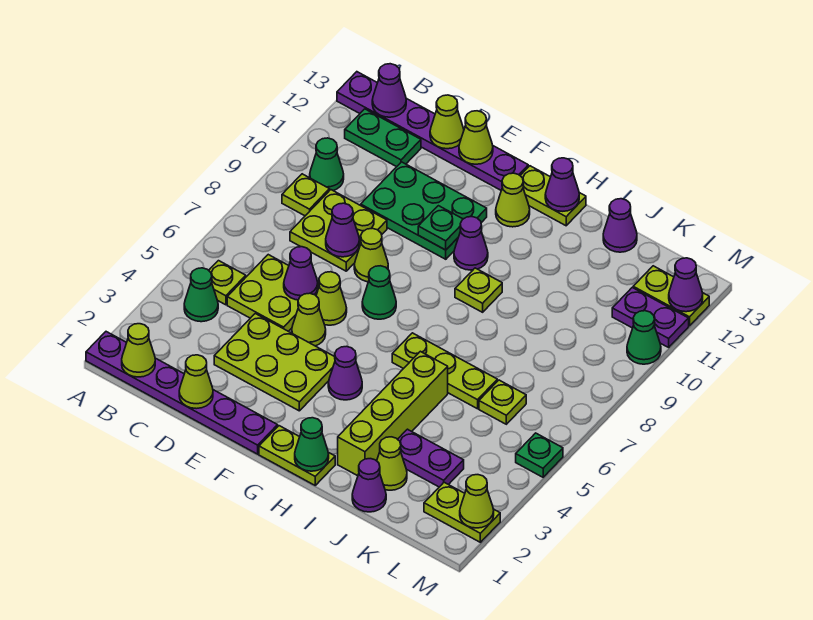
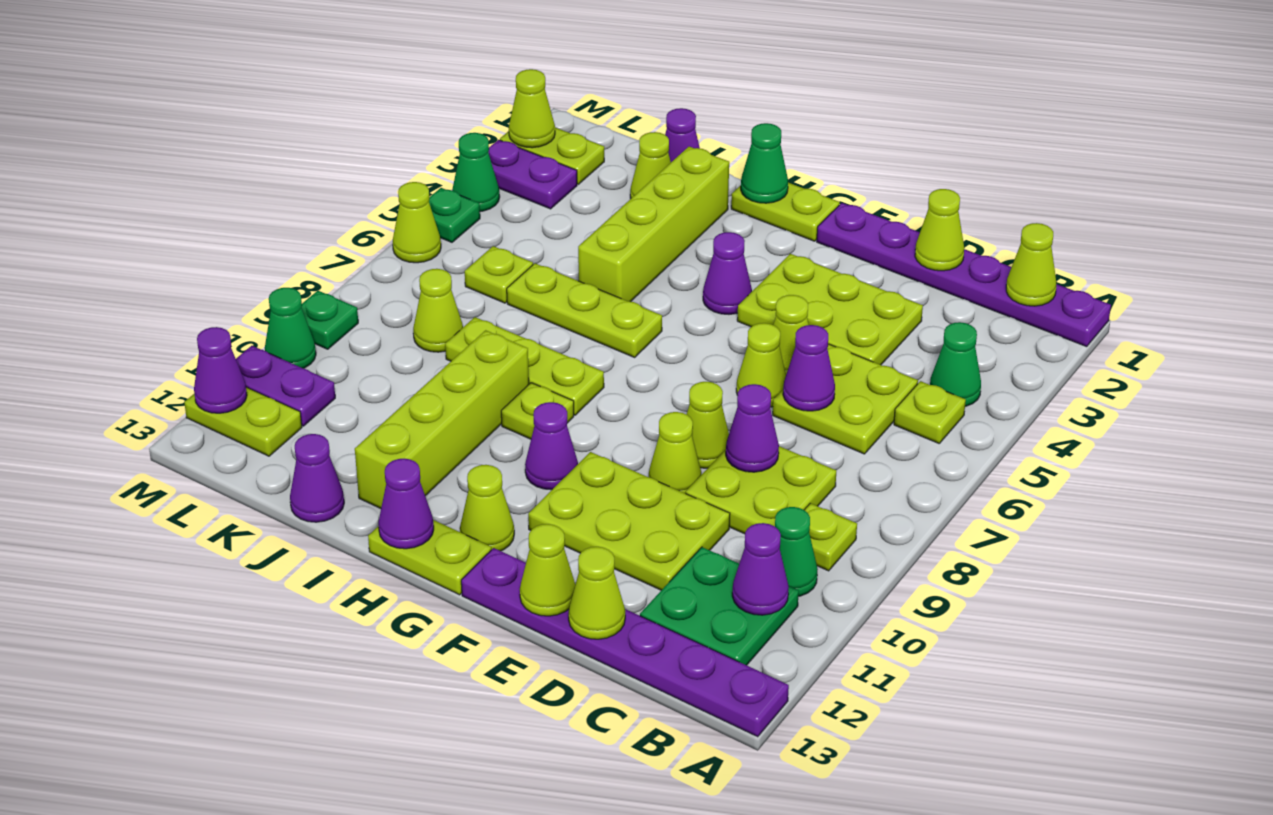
green 1x2 plate [345,109,421,167] -> green 2x2 plate [640,547,799,665]
purple 1x1 cone [372,64,406,117] -> purple 1x1 cone moved to [732,523,789,615]
green 2x3 plate [361,162,487,259] -> lime 2x3 plate [528,452,730,590]
none -> lime 1x1 cone [649,412,702,493]
green 1x1 cone [362,266,396,319] -> green 1x1 cone moved to [452,133,500,211]
green 1x1 plate [418,206,463,250] -> green 1x1 plate moved to [302,291,358,349]
none -> lime 1x3 plate [445,317,604,415]
none -> lime 1x4 brick [355,330,529,509]
purple 1x2 plate [398,429,464,487] -> purple 1x2 plate moved to [488,140,577,209]
none -> lime 1x1 cone [413,269,463,352]
none -> lime 1x1 cone [393,182,441,263]

